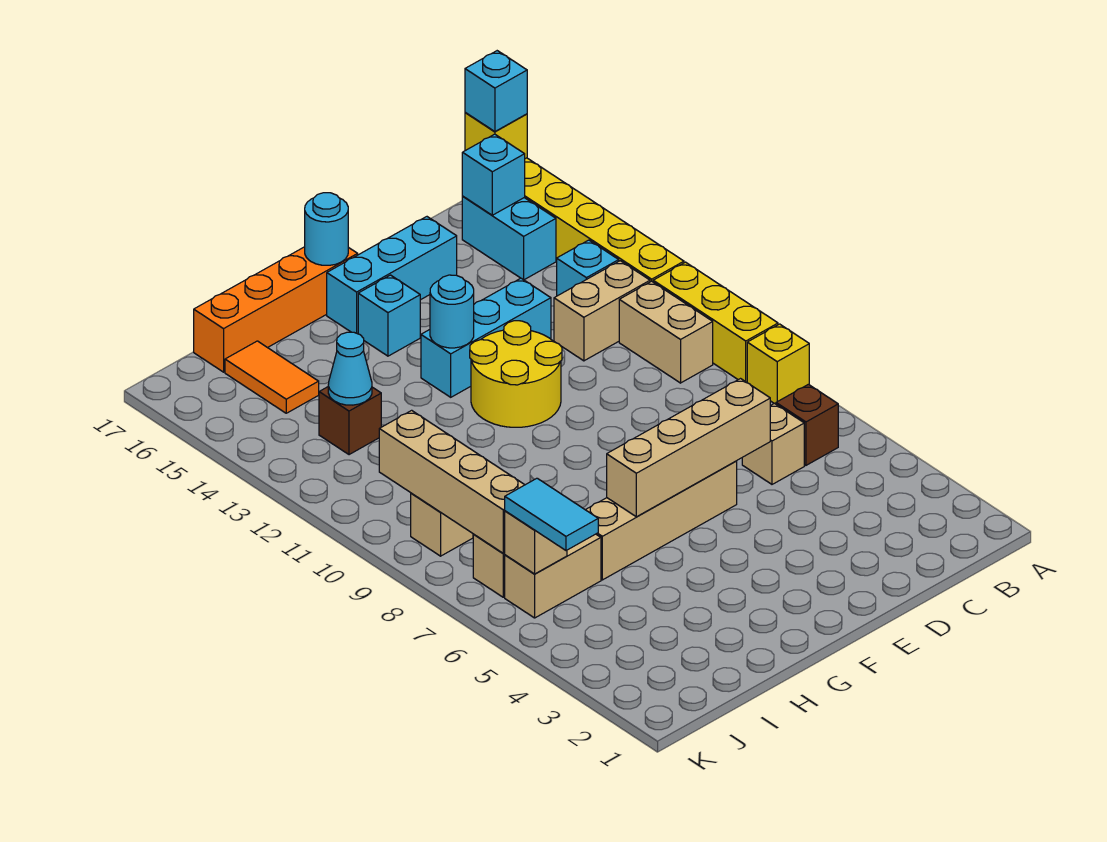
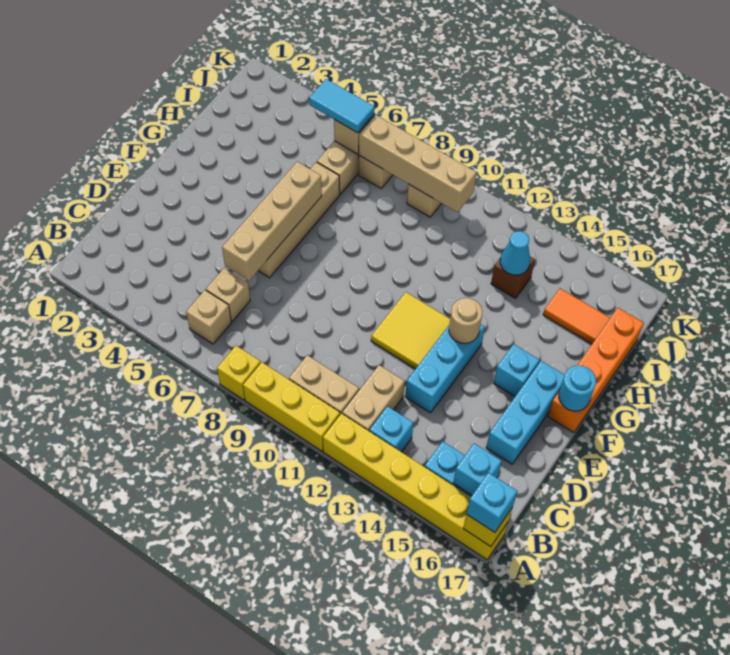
brown 1x1 brick [776,384,838,465] -> tan 1x1 brick [186,290,231,344]
yellow 2x2 round brick [470,321,562,427] -> yellow 2x2 tile [371,292,450,369]
cyan 1x1 round brick [430,275,474,348] -> tan 1x1 round brick [449,298,482,343]

